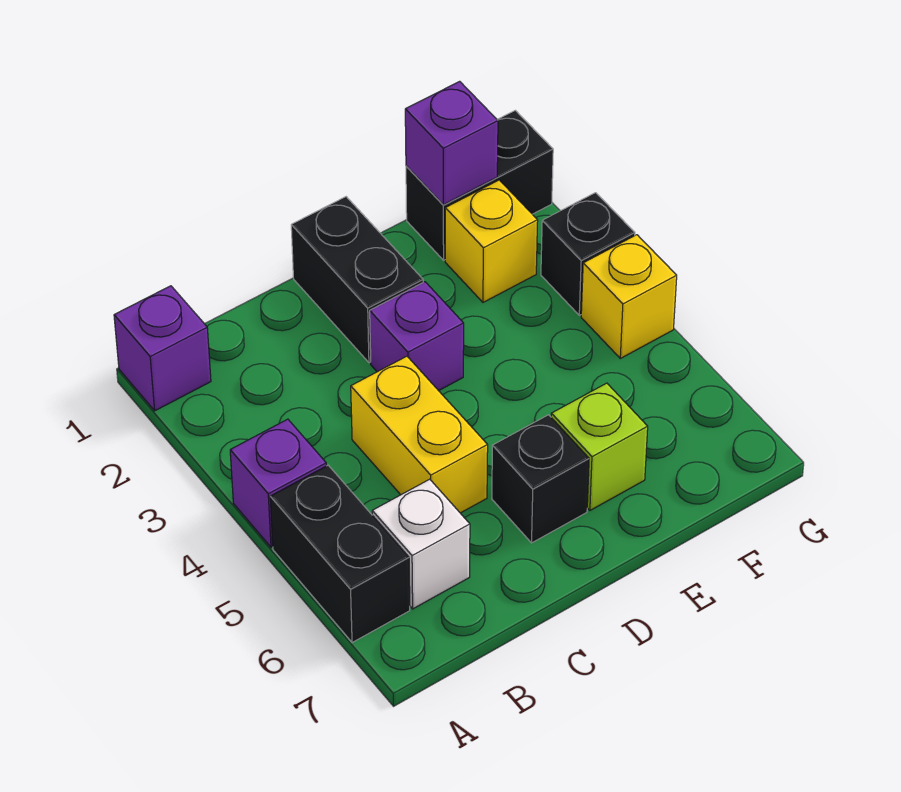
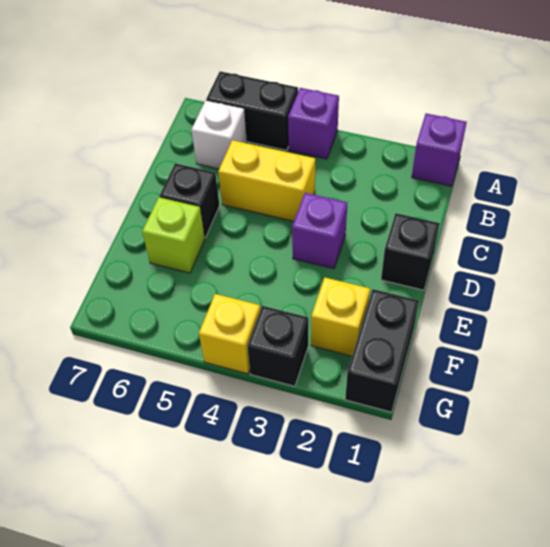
black 1x2 brick [291,197,423,363] -> black 1x1 brick [381,213,440,290]
purple 1x1 brick [405,81,498,205] -> none

